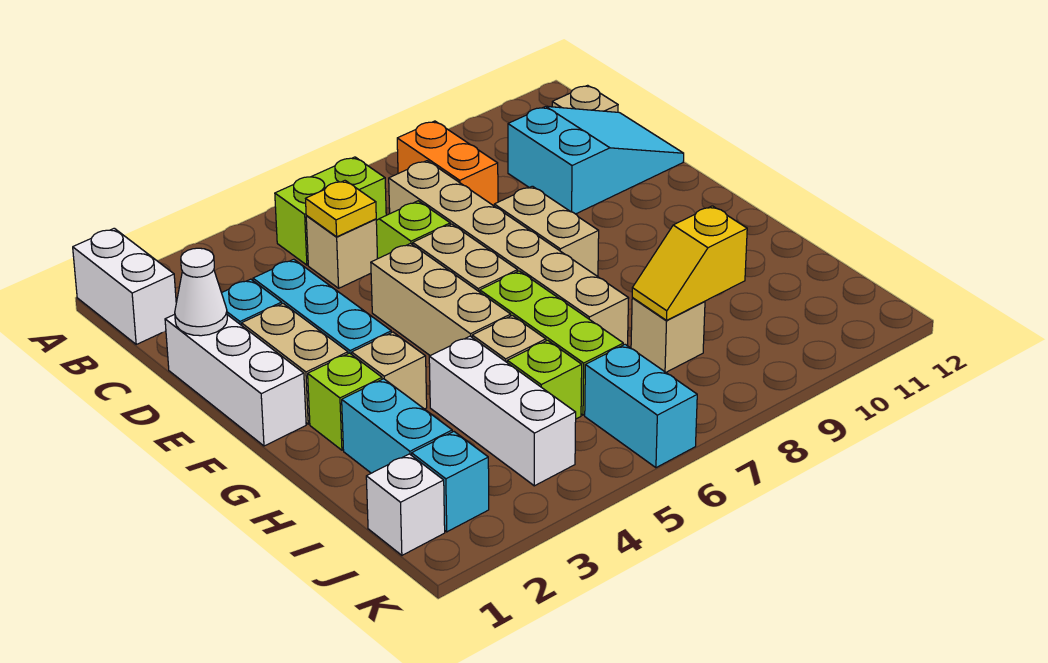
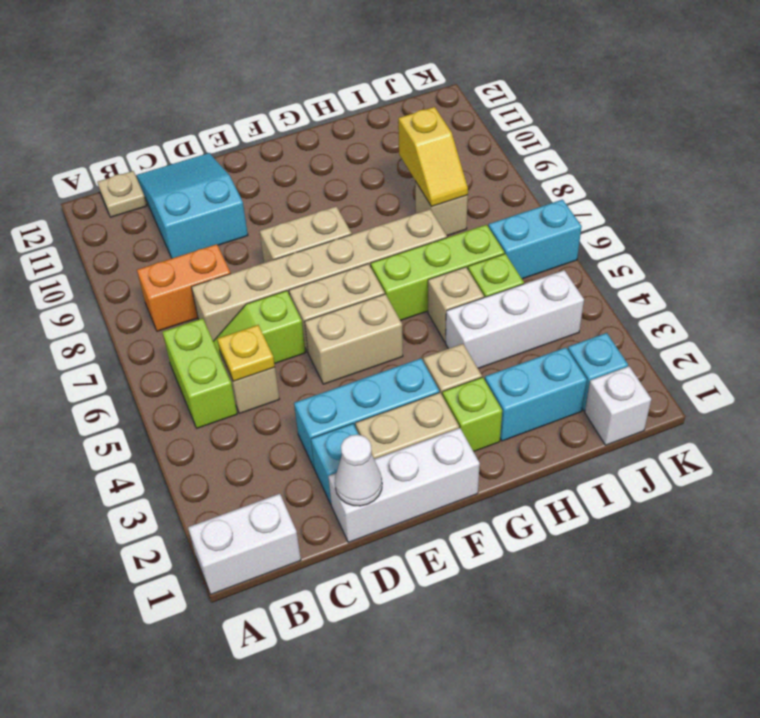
tan 1x3 brick [371,244,511,356] -> tan 1x2 brick [305,294,403,384]

